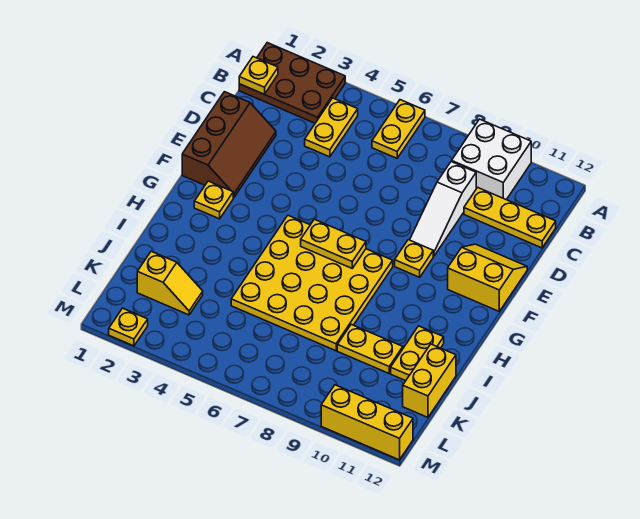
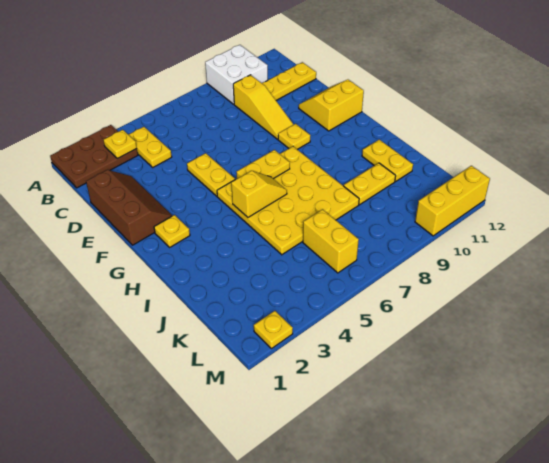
yellow 1x2 plate [372,100,425,158] -> yellow 1x2 plate moved to [187,153,235,196]
yellow 1x1 plate [239,57,278,94] -> yellow 1x1 plate moved to [103,130,137,158]
white 1x3 slope [410,162,476,256] -> yellow 1x3 slope [233,75,294,139]
yellow 1x2 brick [403,344,456,417] -> yellow 1x2 brick moved to [303,209,359,273]
yellow 1x2 slope [137,251,203,315] -> yellow 1x2 slope moved to [231,171,287,217]

